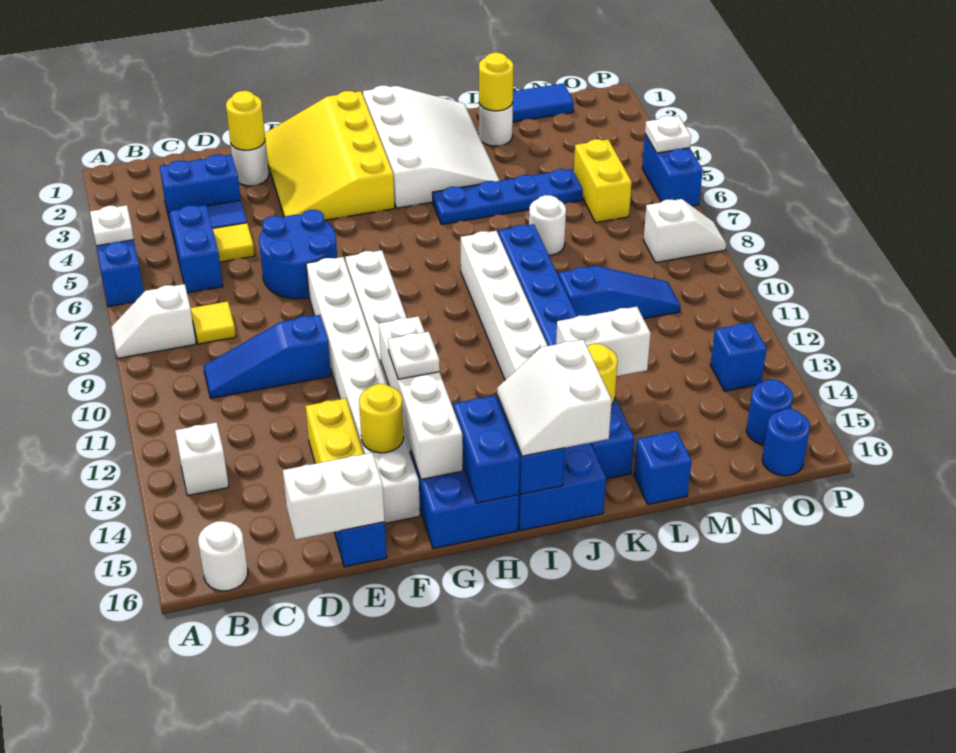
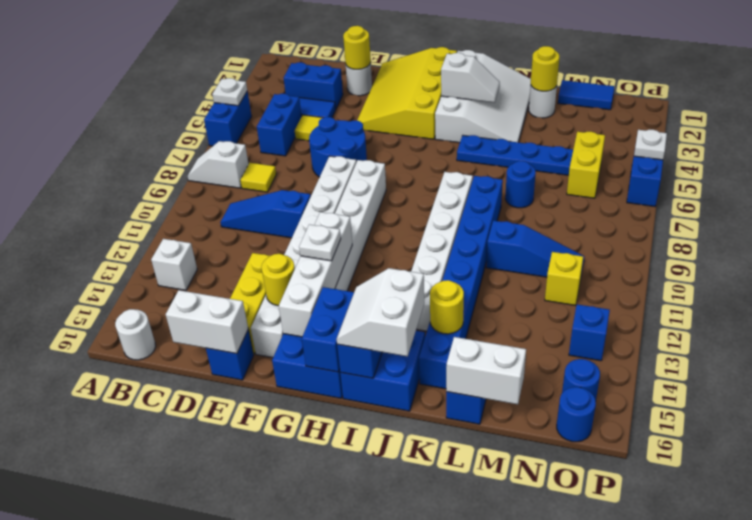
white 1x2 brick [556,307,651,376] -> white 1x2 brick moved to [446,337,526,404]
white 1x1 round brick [529,195,566,255] -> blue 1x1 round brick [505,161,536,208]
none -> yellow 1x1 brick [545,252,583,305]
white 1x2 slope [643,199,726,263] -> white 1x2 slope moved to [441,53,500,103]

